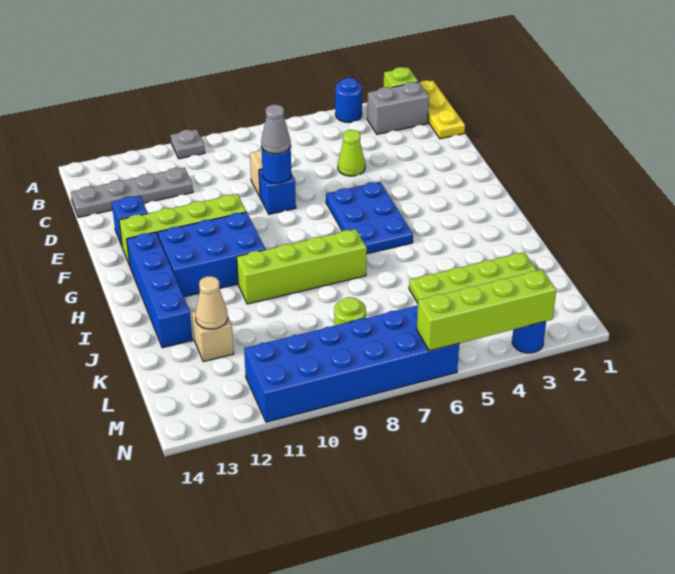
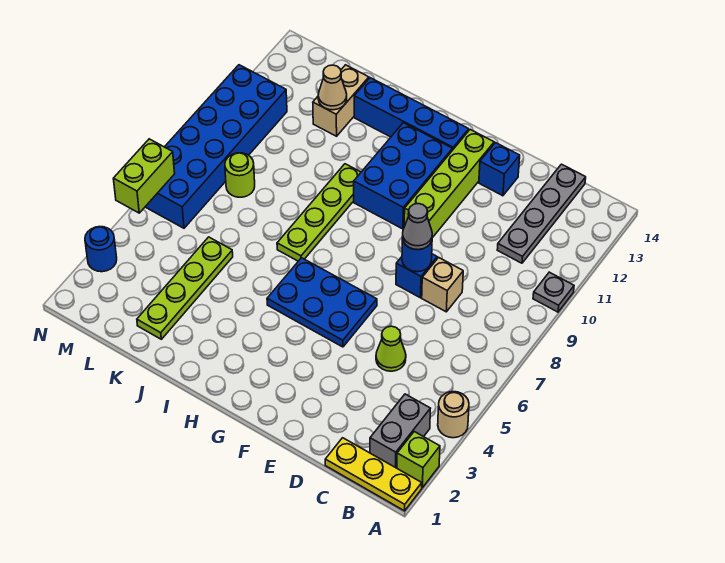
blue 1x1 round brick [335,78,362,122] -> tan 1x1 round brick [438,392,469,438]
lime 1x4 brick [237,229,367,304] -> lime 1x4 plate [277,164,361,261]
tan 1x1 brick [192,311,234,362] -> tan 1x2 brick [313,65,369,136]
lime 1x4 brick [417,270,556,351] -> lime 1x2 brick [113,139,175,213]

